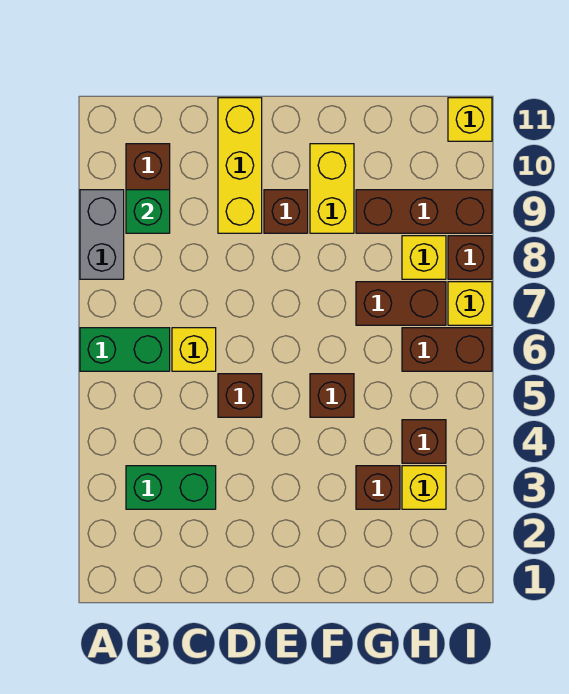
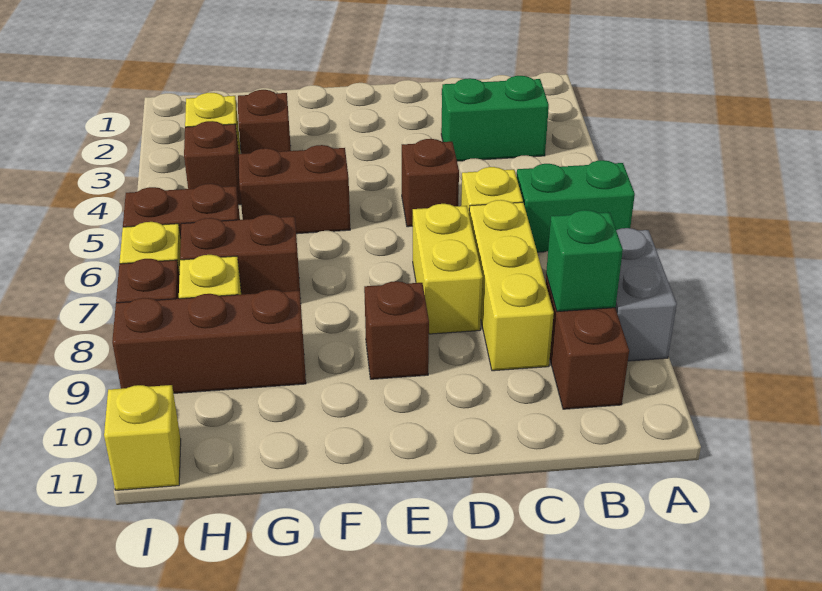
yellow 1x3 brick [218,98,262,233] -> yellow 1x3 brick moved to [469,200,554,371]
brown 1x1 brick [310,374,354,417] -> brown 1x2 brick [239,145,350,234]
yellow 1x2 brick [310,144,354,233] -> yellow 1x2 brick moved to [413,204,483,334]

